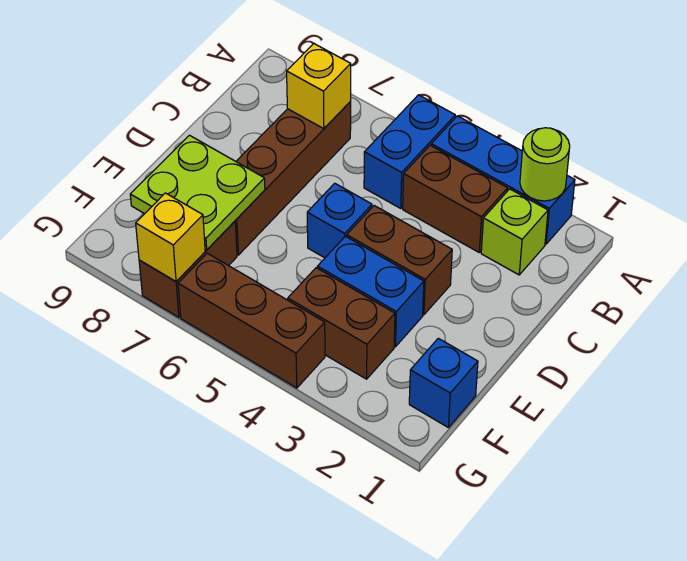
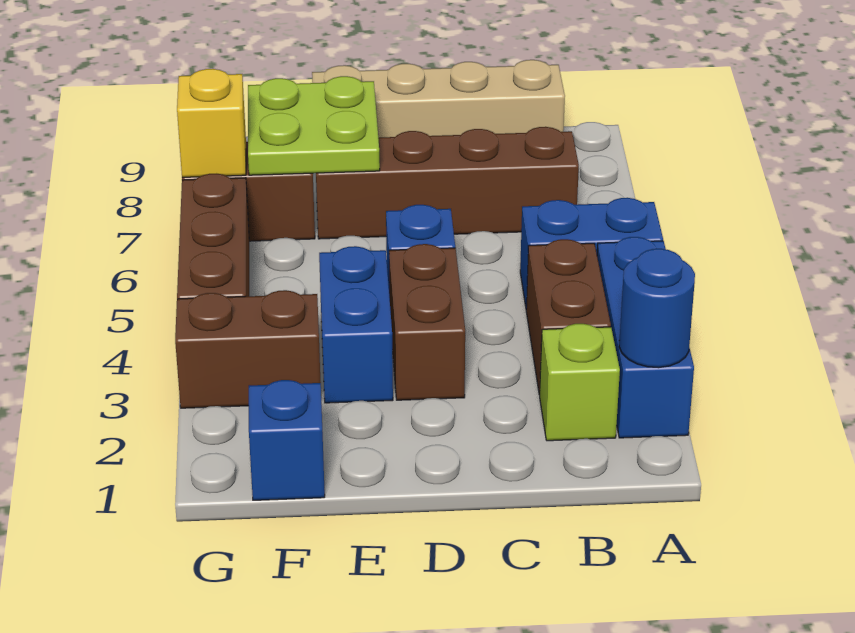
lime 1x1 round brick [520,128,570,201] -> blue 1x1 round brick [619,249,695,368]
yellow 1x1 brick [287,44,351,129] -> none
none -> tan 1x4 brick [312,60,565,138]
brown 1x2 brick [288,268,395,379] -> brown 1x2 brick turned to [175,290,321,408]

